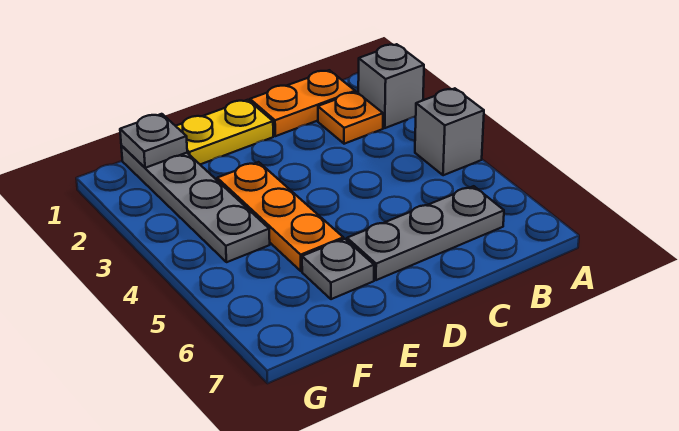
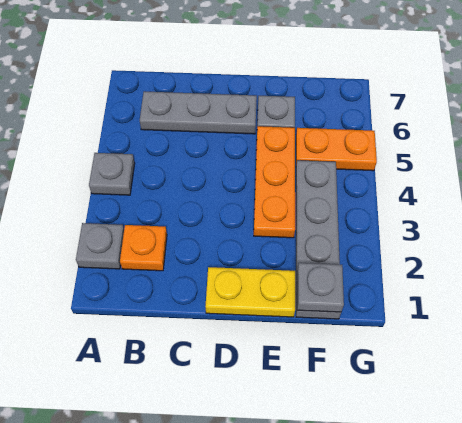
grey 1x1 brick [358,44,424,128] -> grey 1x1 plate [76,223,124,269]
grey 1x1 brick [415,88,484,175] -> grey 1x1 plate [89,153,135,195]
orange 1x2 plate [250,70,355,136] -> orange 1x2 plate moved to [296,128,377,171]

